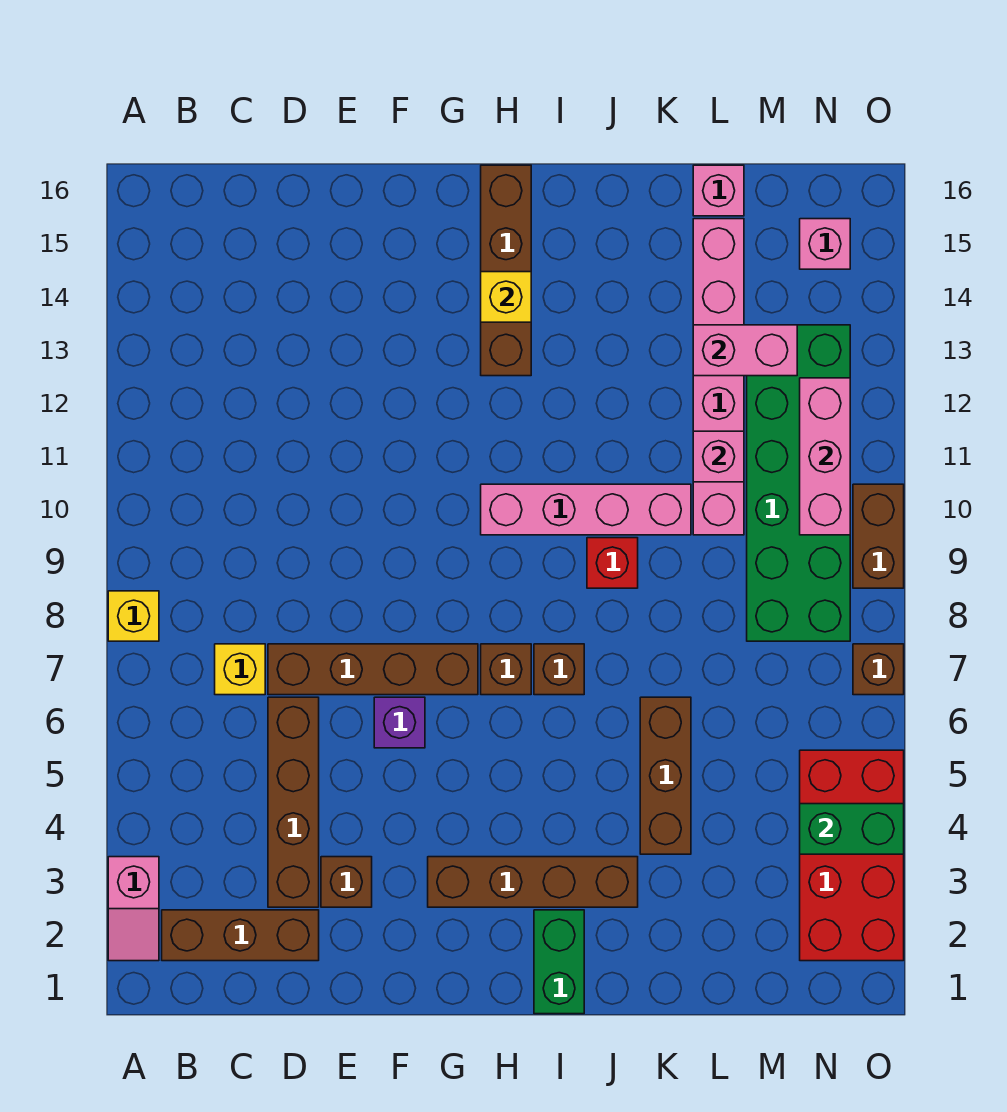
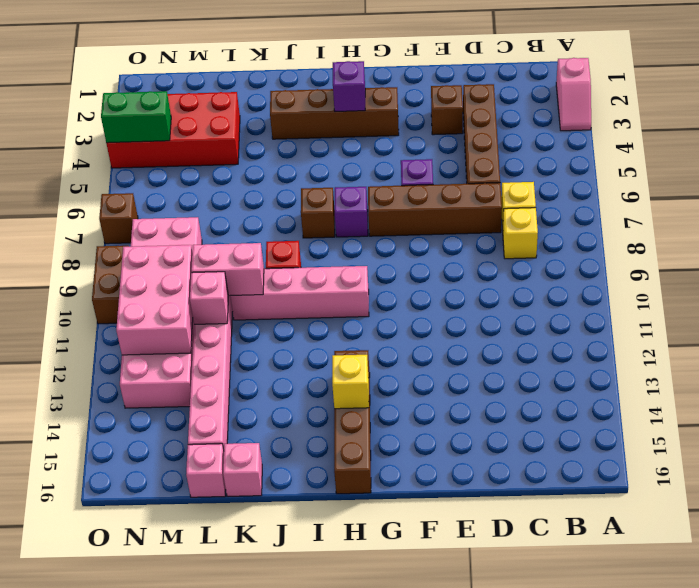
pink 1x2 slope [108,857,159,961] -> pink 1x2 slope turned to [556,58,591,131]
yellow 1x1 brick [108,591,159,641] -> yellow 1x1 brick moved to [503,208,538,259]
brown 1x3 brick [162,910,319,961] -> none
none -> purple 1x1 brick [333,61,365,112]
brown 1x1 brick [481,644,531,695] -> purple 1x1 brick [335,187,368,237]
green 1x2 brick [534,910,584,1014] -> none
brown 1x3 brick [640,697,691,854] -> none
pink 1x2 brick [693,325,797,376] -> pink 1x2 brick moved to [191,243,264,296]
green 2x6 brick [747,325,850,641] -> pink 2x6 brick [120,217,202,408]
red 2x4 brick [800,750,904,961] -> red 2x4 brick turned to [106,92,240,168]
pink 1x3 brick [800,378,850,535] -> pink 2x3 brick [116,245,193,355]
pink 1x1 brick [800,219,850,269] -> pink 1x1 brick moved to [223,443,262,496]

